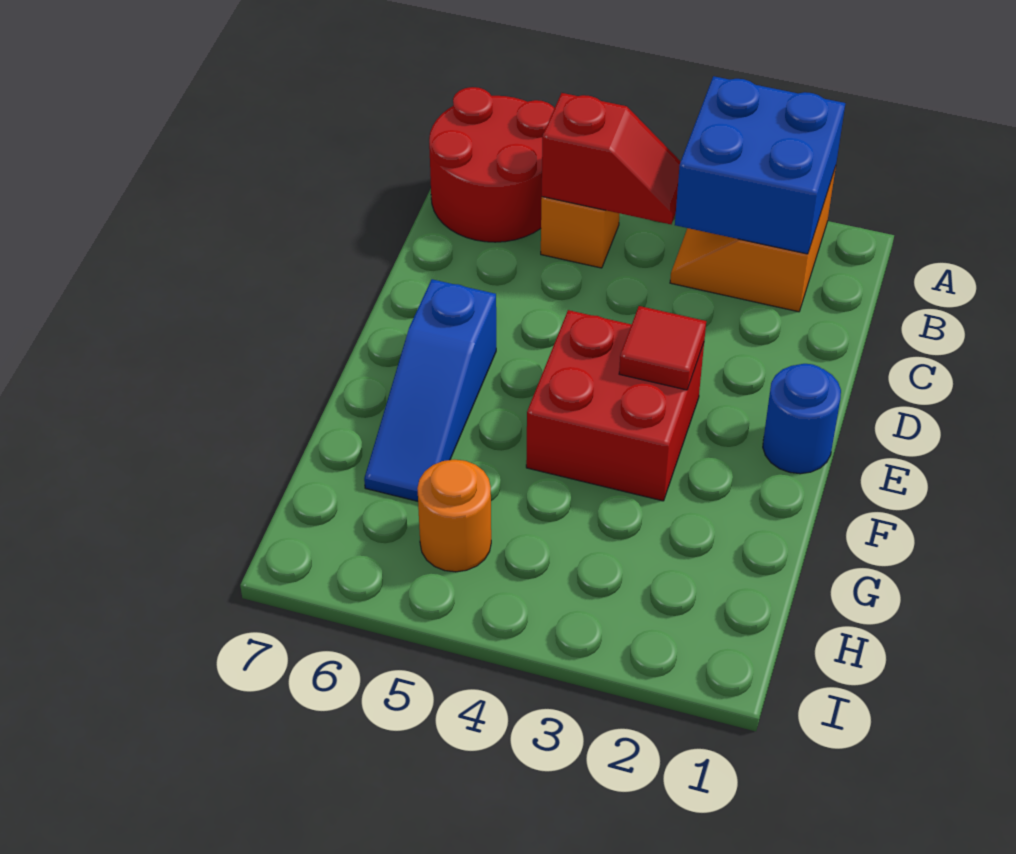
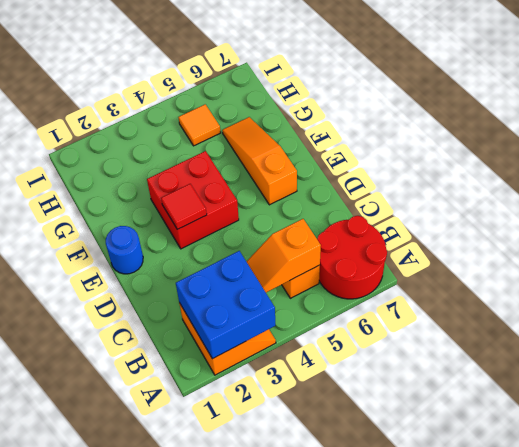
red 1x2 slope [542,93,681,224] -> orange 1x2 slope [246,219,321,292]
blue 1x3 slope [364,279,496,501] -> orange 1x3 slope [222,117,297,205]
orange 1x1 round brick [417,460,491,572] -> orange 1x1 tile [179,104,221,146]

